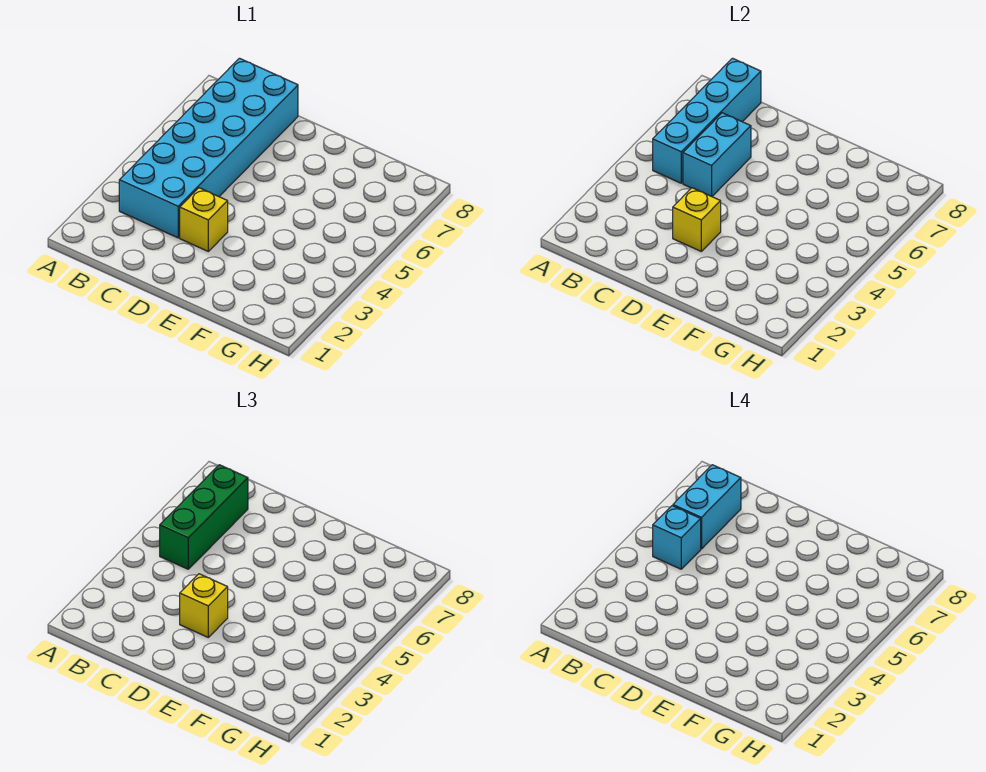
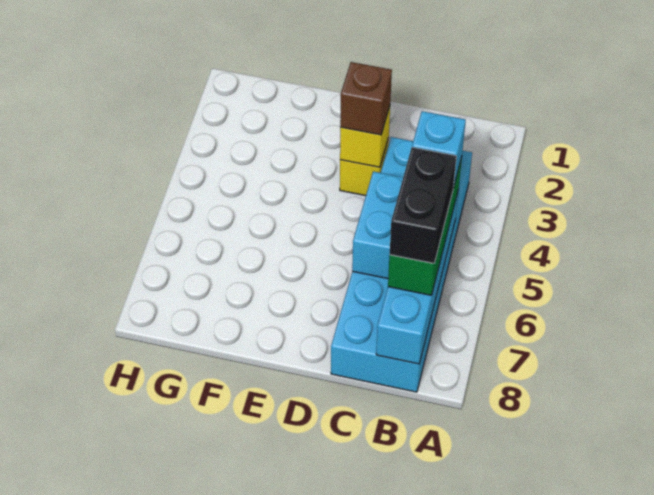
cyan 1x2 brick [673,465,741,549] -> black 1x2 brick [390,147,456,263]
yellow 1x1 brick [180,574,228,637] -> brown 1x1 brick [340,62,392,135]

